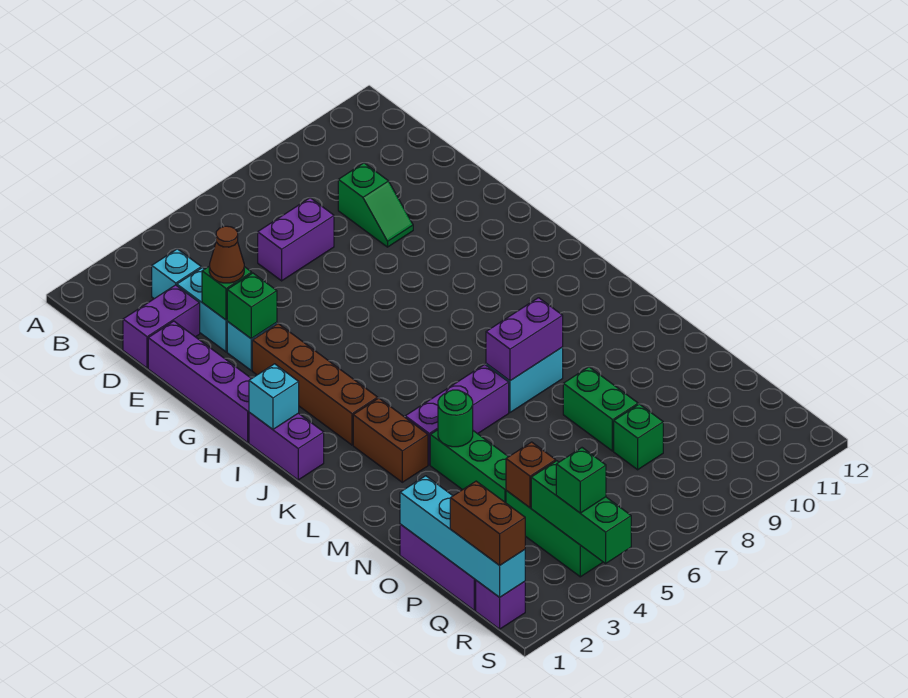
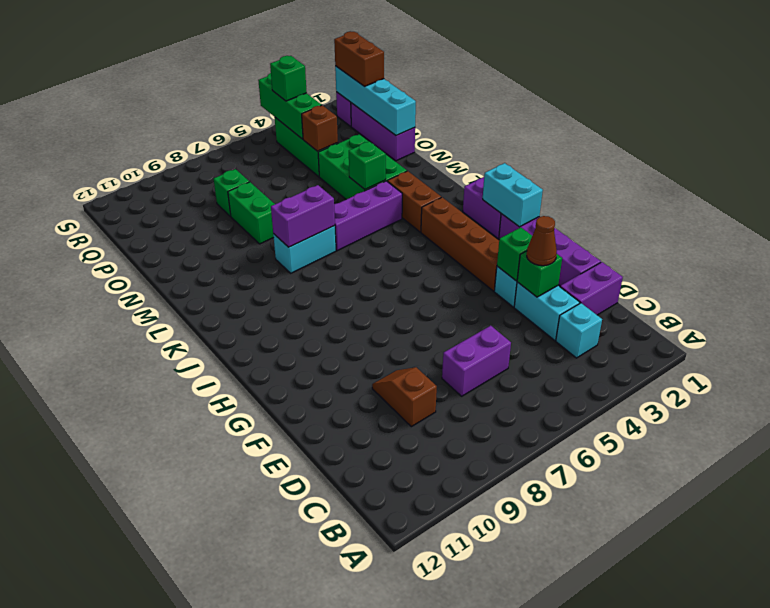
green 1x2 slope [338,163,413,247] -> brown 1x2 slope [372,367,437,427]
cyan 1x1 brick [249,364,299,429] -> cyan 1x2 brick [483,163,543,227]
green 1x3 brick [430,430,508,503] -> green 2x3 brick [318,134,407,199]
green 1x1 round brick [438,390,473,447] -> green 1x1 brick [349,141,386,189]

